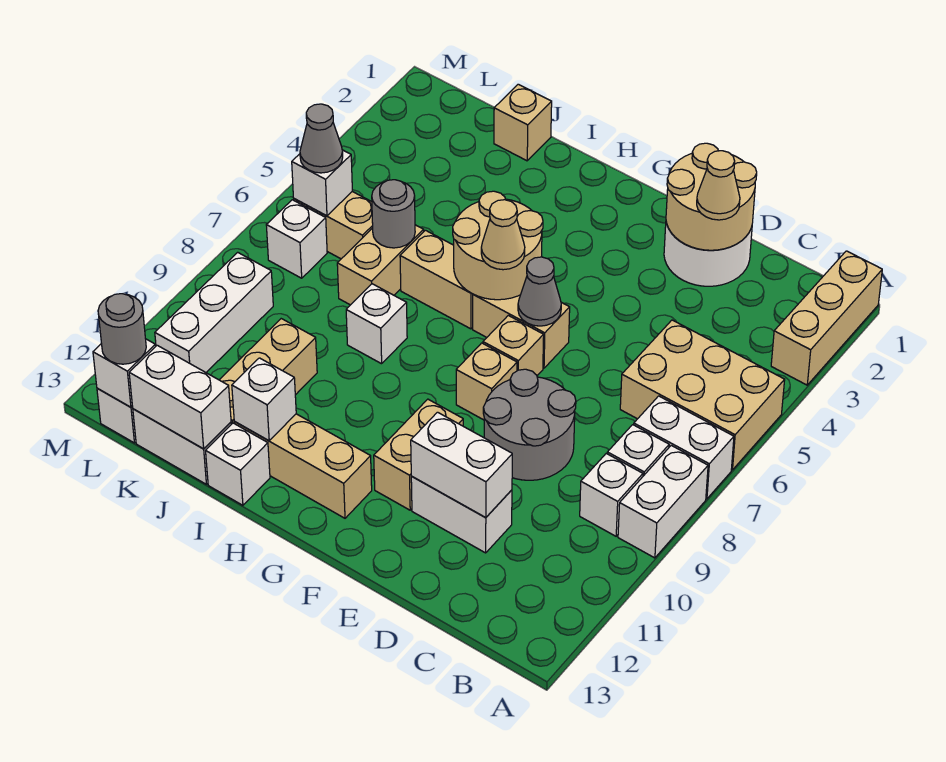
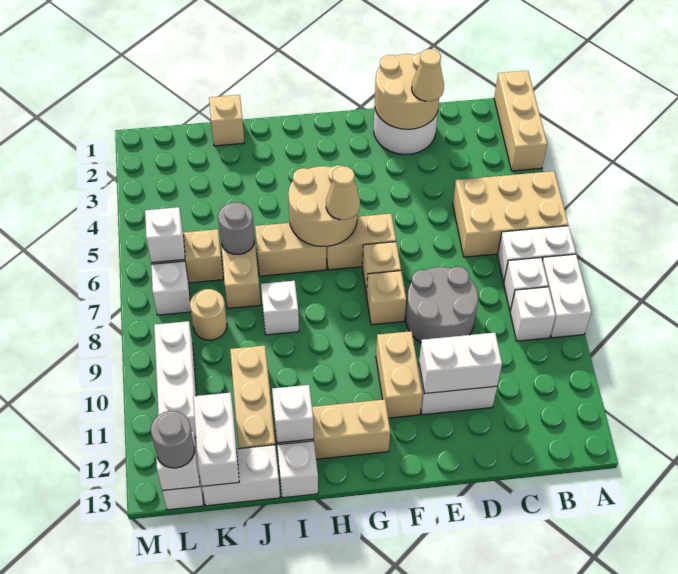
grey 1x1 cone [518,257,561,326] -> none
white 1x2 brick [129,345,231,449] -> white 1x2 brick turned to [193,393,239,486]
none -> tan 1x1 round brick [190,289,227,340]
grey 1x1 cone [300,104,343,173] -> none

